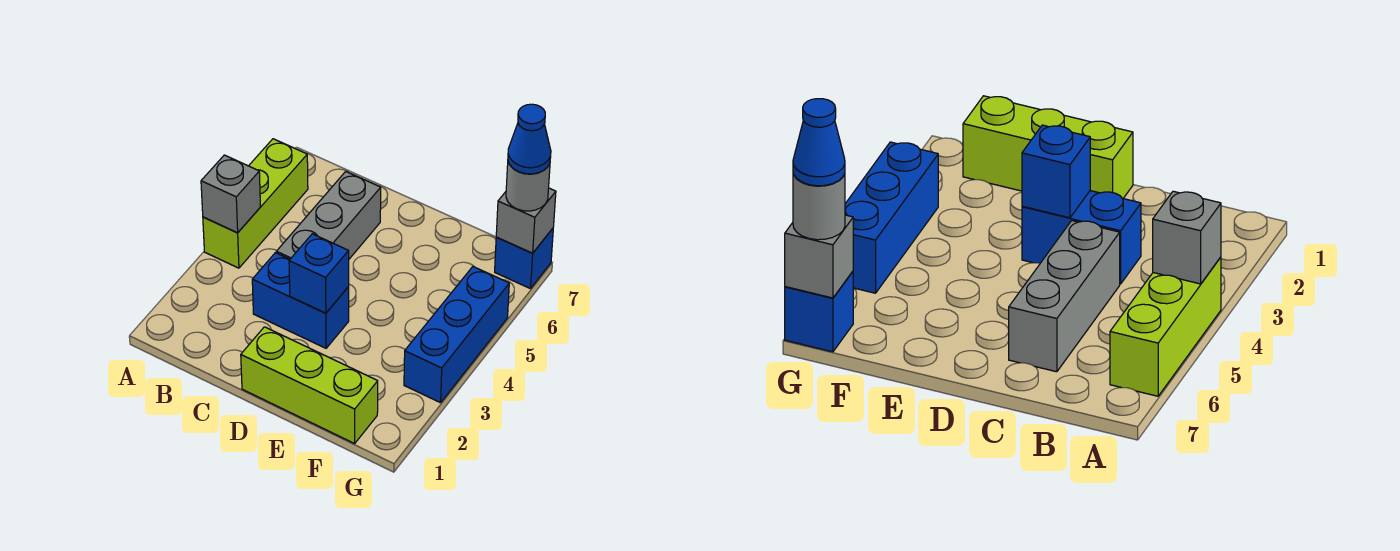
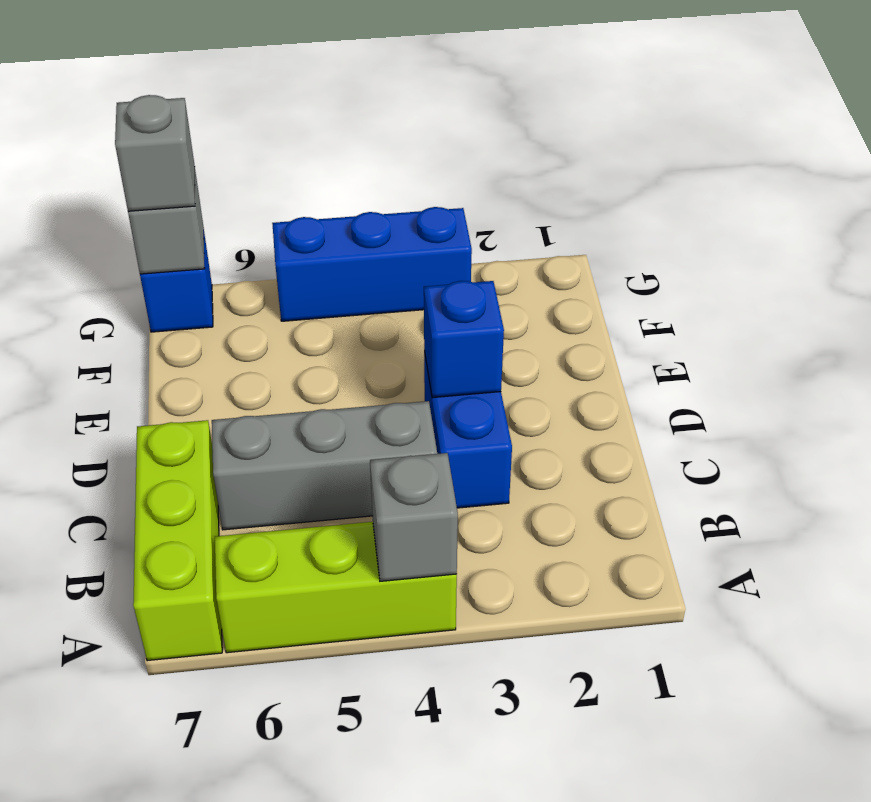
lime 1x3 brick [241,327,378,444] -> lime 1x3 brick moved to [133,420,222,661]
grey 1x1 round brick [506,162,550,211] -> grey 1x1 brick [115,95,195,211]
blue 1x1 cone [508,104,551,174] -> none

